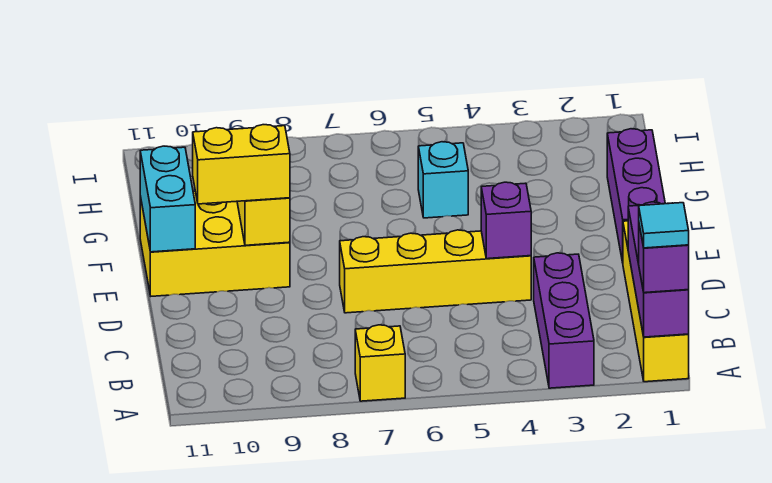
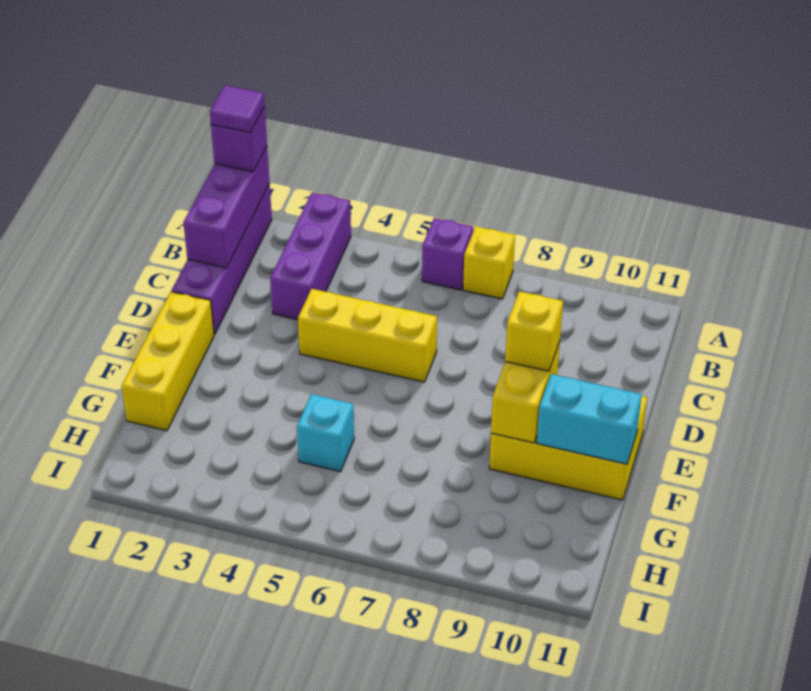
yellow 1x4 brick [623,221,689,382] -> purple 1x4 brick [172,184,272,335]
cyan 1x1 tile [639,203,689,248] -> purple 1x1 tile [210,85,265,132]
yellow 1x4 brick [340,230,531,313] -> yellow 1x3 brick [298,289,437,382]
purple 1x1 brick [481,182,531,259] -> purple 1x1 brick moved to [422,218,473,290]
purple 1x3 brick [607,129,665,262] -> yellow 1x3 brick [122,292,214,431]
yellow 1x2 brick [193,125,290,204] -> yellow 1x1 brick [505,291,563,371]
cyan 1x2 brick [140,146,195,252] -> cyan 1x2 brick turned to [537,374,642,464]

